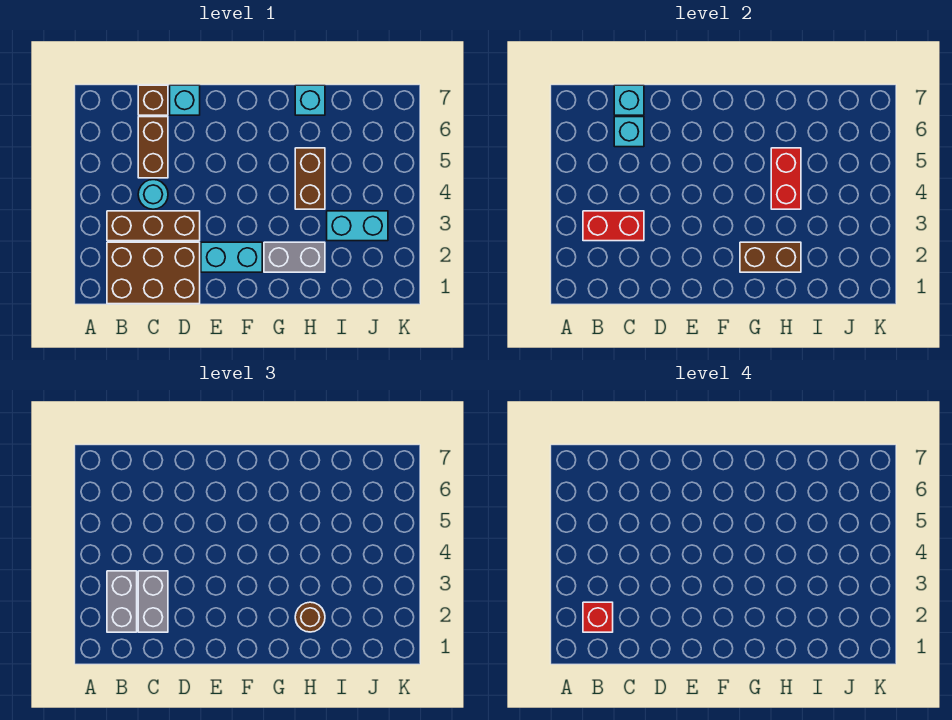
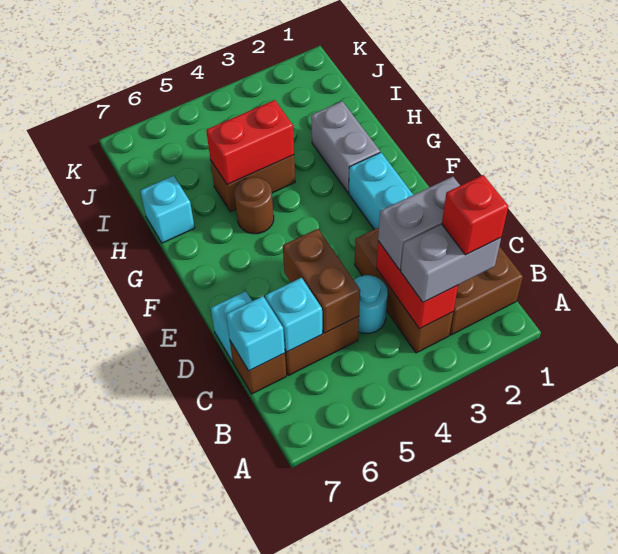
brown 1x2 brick [740,242,801,272] -> brown 1x2 brick moved to [283,229,360,333]
brown 1x1 round brick [295,602,325,632] -> brown 1x1 round brick moved to [235,177,274,234]
cyan 1x2 brick [327,211,388,241] -> none

